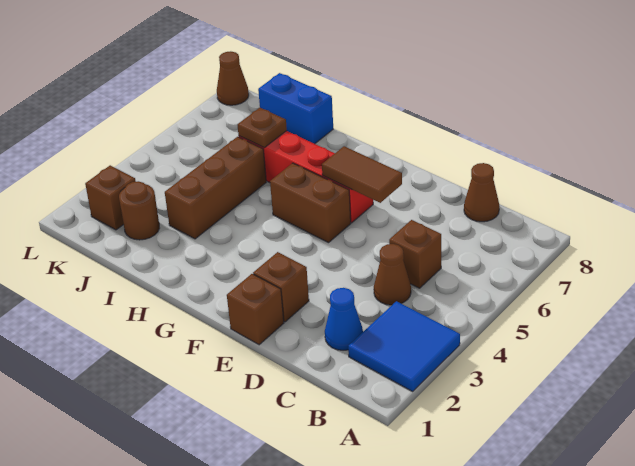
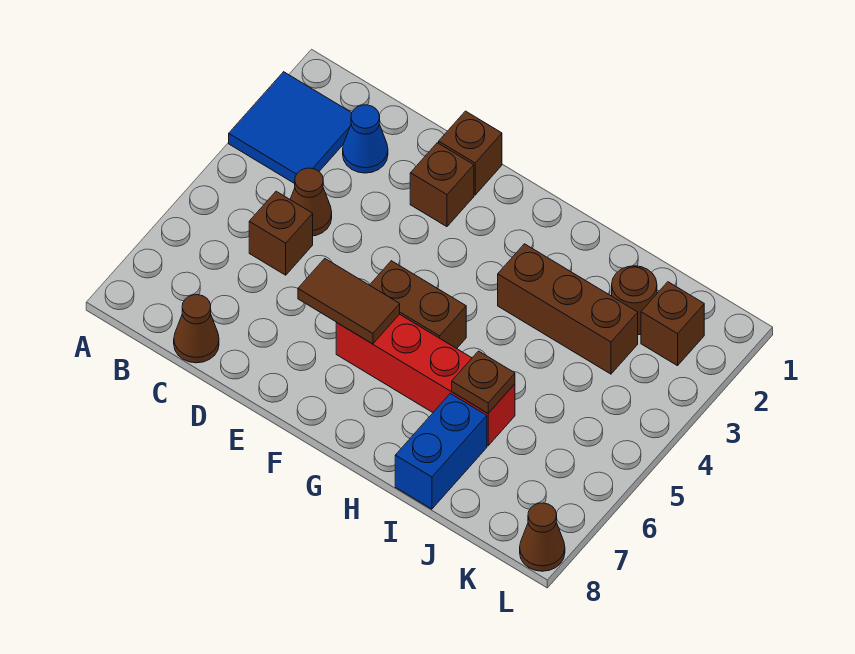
brown 1x3 brick [165,137,266,239] -> brown 1x3 brick turned to [498,244,638,374]
blue 1x2 brick [258,73,333,144] -> blue 1x2 brick turned to [395,394,487,509]

